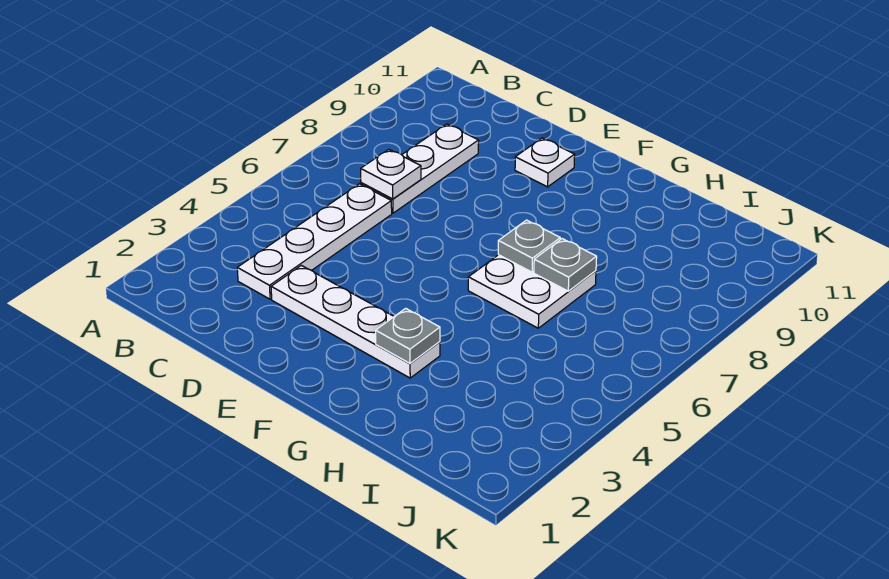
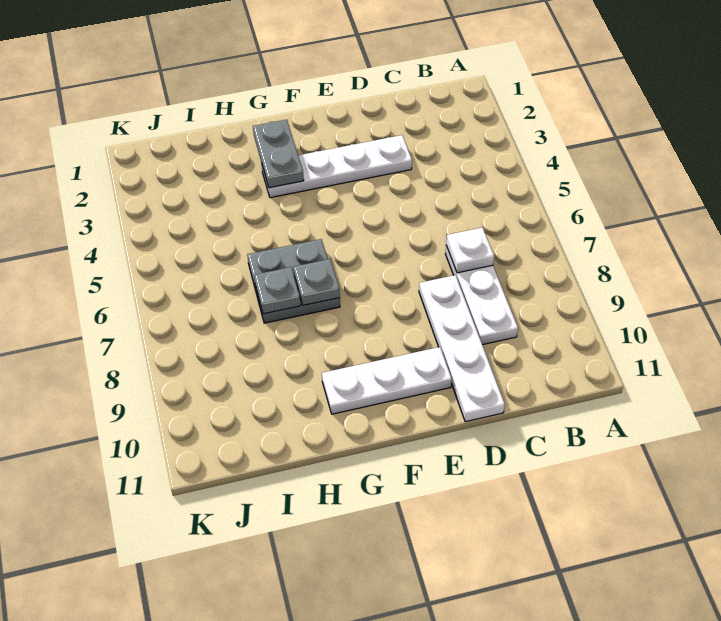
white 1x4 plate [237,184,392,299] -> white 1x4 plate moved to [419,275,505,422]
white 1x1 plate [515,138,575,187] -> white 1x3 plate [322,347,452,414]
grey 1x1 plate [376,308,440,363] -> grey 1x2 plate [253,120,304,188]
white 2x2 plate [468,255,596,328] -> grey 2x2 plate [247,239,340,323]

